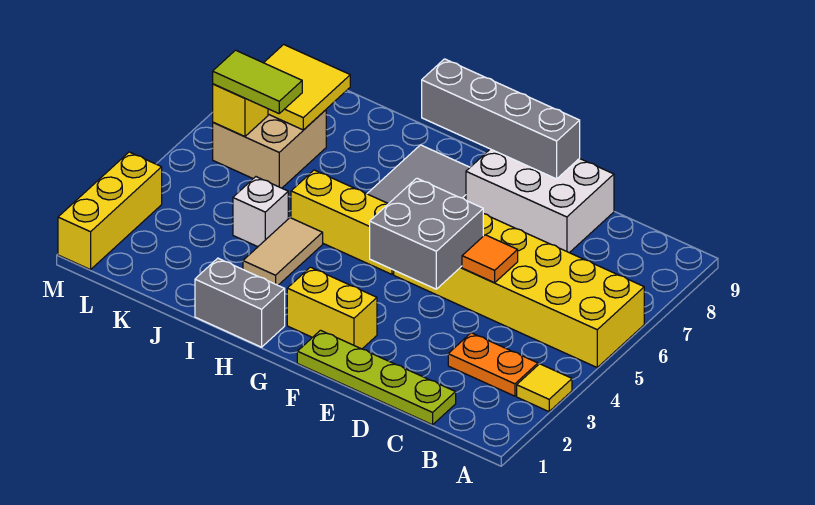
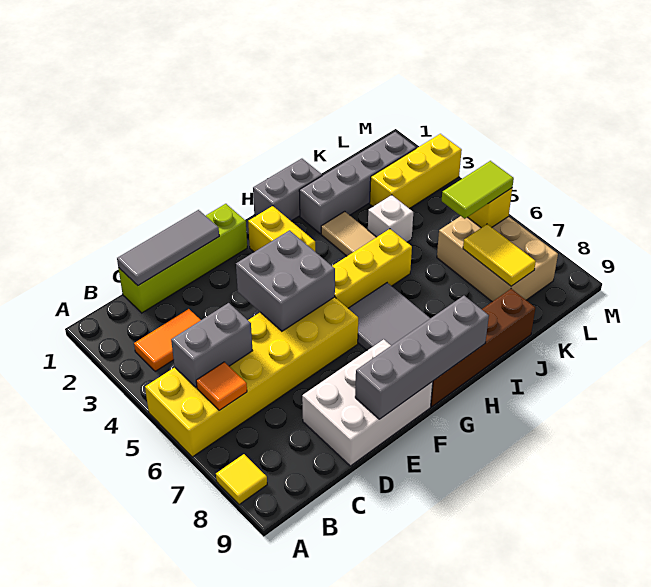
yellow 1x1 tile [517,364,572,412] -> yellow 1x1 tile moved to [216,454,267,505]
orange 1x2 plate [448,333,538,396] -> orange 1x2 tile [134,309,201,371]
none -> grey 1x2 brick [171,303,253,388]
lime 1x4 plate [297,330,456,425] -> lime 1x4 brick [118,204,247,313]
none -> grey 1x3 tile [117,210,219,286]
orange 1x1 tile [462,235,518,283] -> orange 1x1 tile moved to [196,362,247,410]
yellow 1x2 brick [287,267,377,349] -> yellow 1x2 brick turned to [248,206,315,252]
none -> brown 1x4 brick [431,289,535,407]
none -> grey 1x4 brick [299,132,416,234]
tan 2x2 brick [213,110,326,188] -> tan 2x3 brick [437,216,558,302]
yellow 2x2 tile [264,45,350,130] -> yellow 1x2 tile [463,224,536,286]
yellow 1x3 brick [58,152,162,270] -> yellow 1x3 brick turned to [370,134,462,209]

